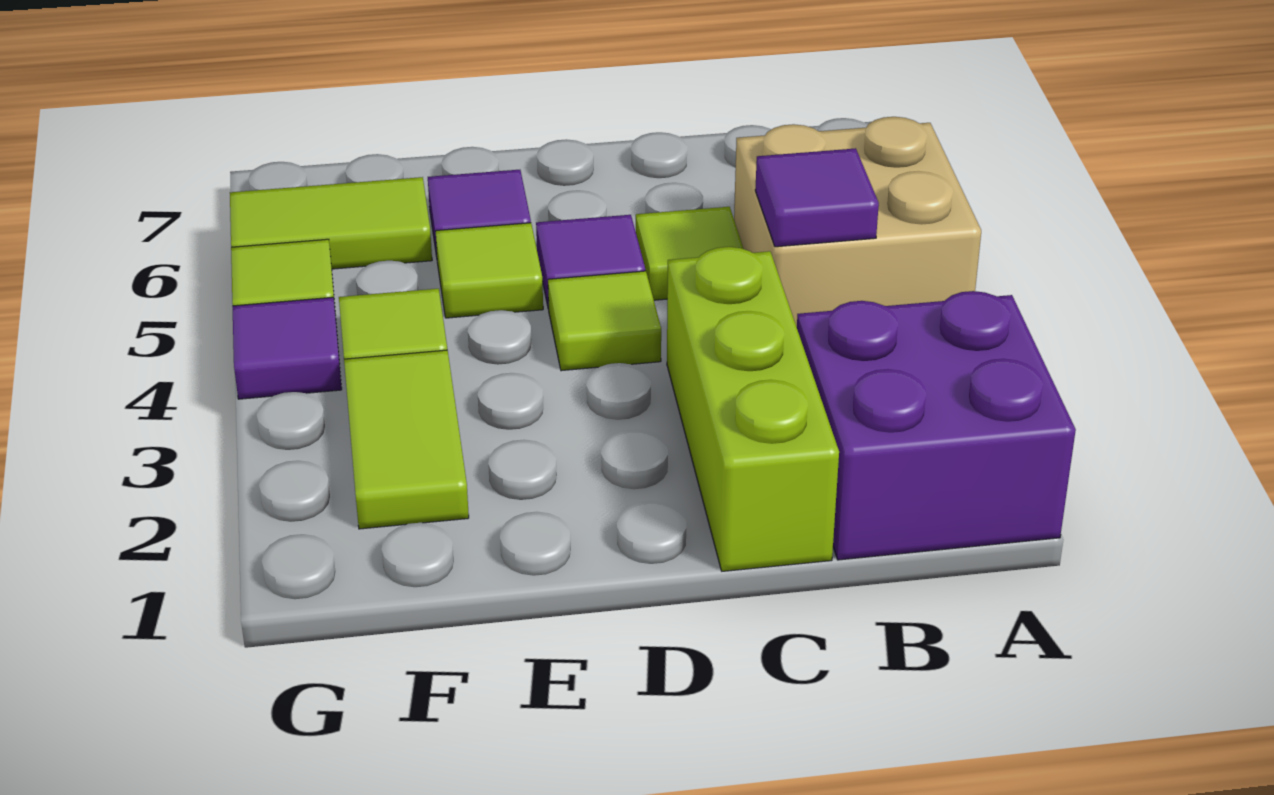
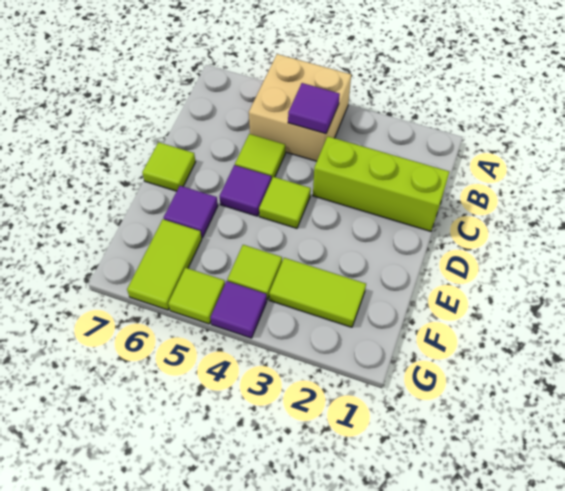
purple 2x2 brick [797,291,1076,560] -> none
lime 1x1 tile [435,223,543,318] -> lime 1x1 tile moved to [142,142,195,191]

